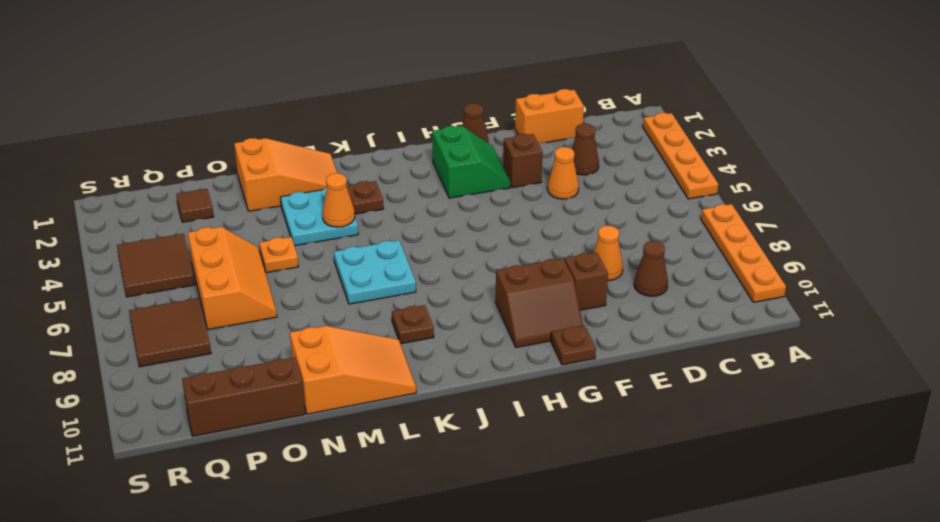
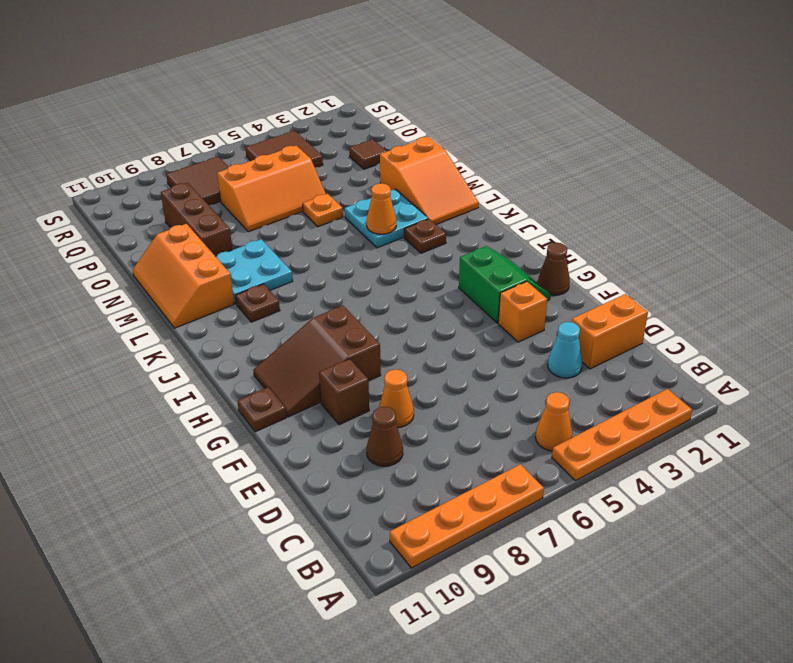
orange 1x2 brick [515,89,584,143] -> orange 1x2 brick turned to [572,294,648,369]
brown 1x1 cone [572,124,599,175] -> cyan 1x1 cone [548,322,582,378]
orange 1x1 cone [547,147,579,199] -> orange 1x1 cone moved to [535,392,572,451]
brown 1x1 brick [503,134,543,188] -> orange 1x1 brick [498,281,547,342]
green 2x2 slope [432,126,511,198] -> green 2x2 slope turned to [459,246,550,323]
brown 2x2 slope [496,258,583,348] -> brown 2x3 slope [253,306,381,417]
cyan 2x2 plate [334,240,416,304] -> cyan 2x2 plate moved to [216,239,293,304]
orange 2x3 slope [290,326,416,414] -> orange 2x3 slope turned to [133,224,234,328]
brown 1x3 brick [182,357,305,436] -> brown 1x3 brick moved to [161,183,232,256]

